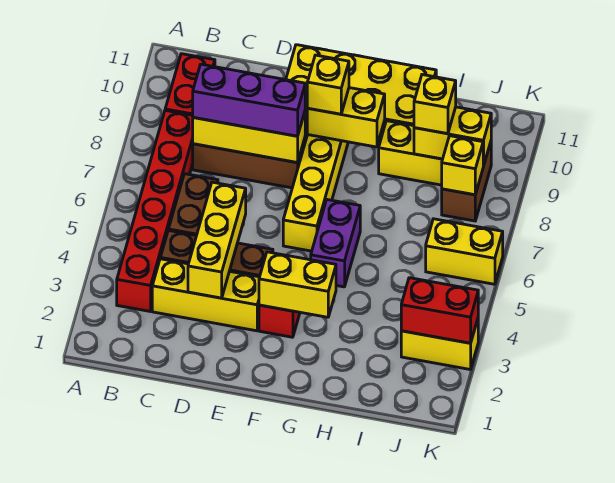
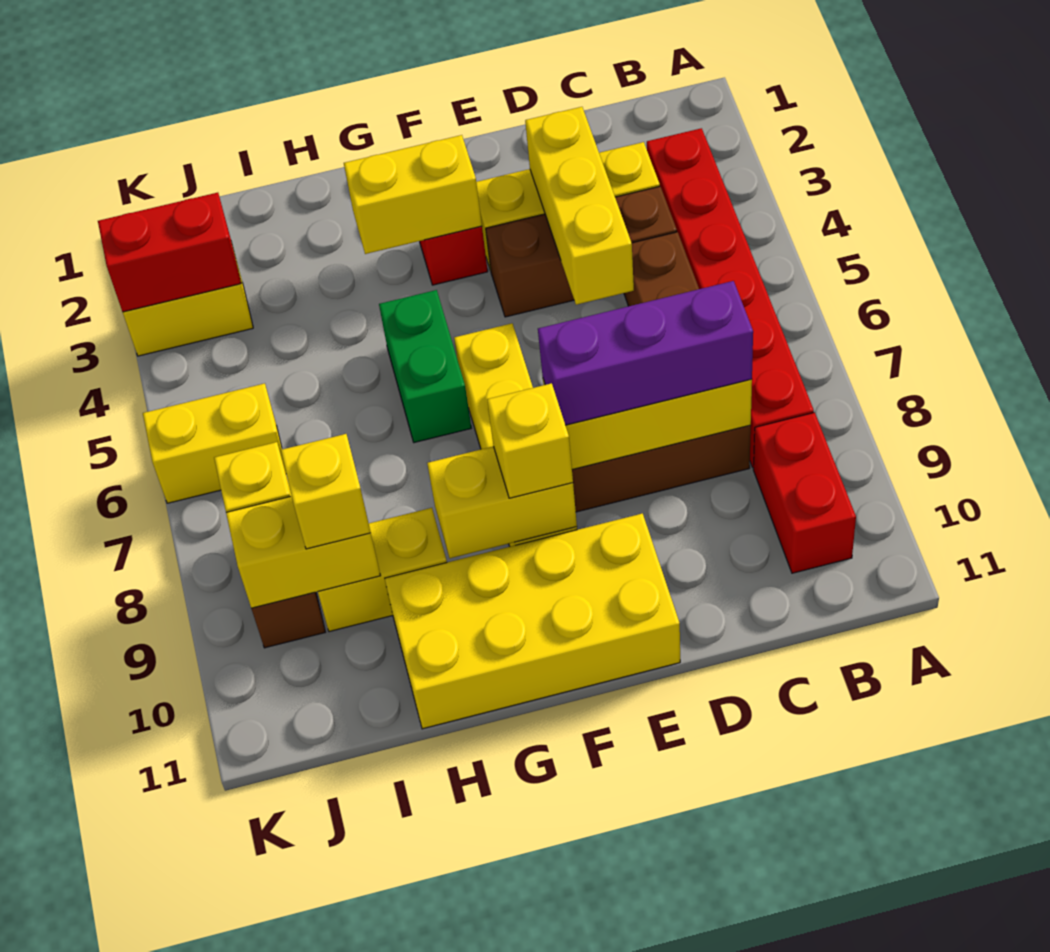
purple 1x2 brick [311,200,360,287] -> green 1x2 brick [379,290,471,443]

